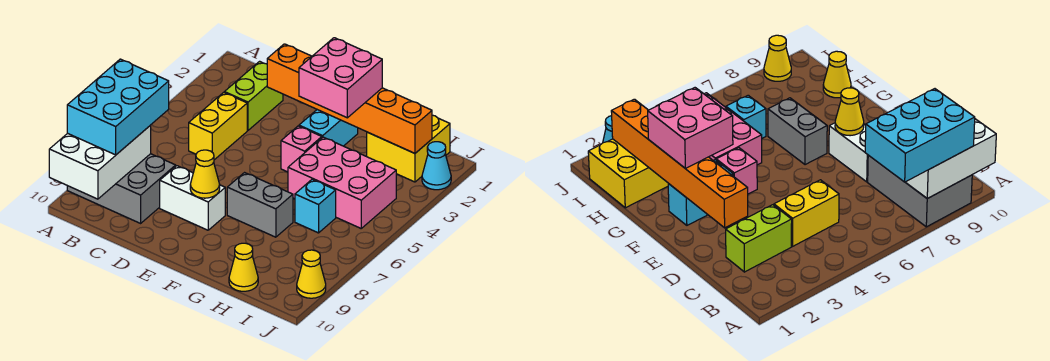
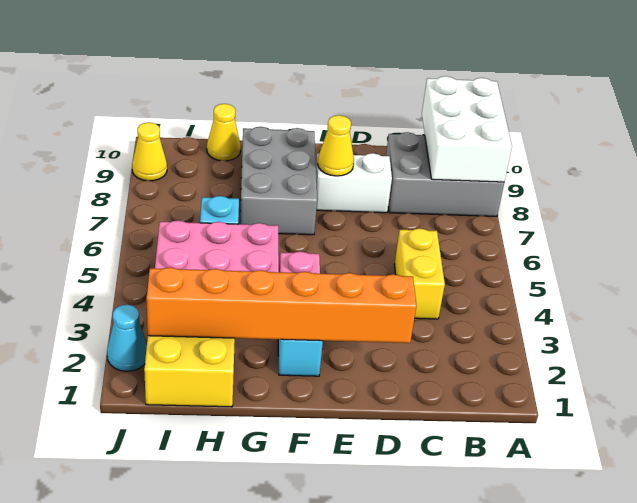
cyan 2x3 brick [67,59,169,155] -> none
lime 1x2 brick [224,61,283,130] -> none
pink 2x2 brick [299,38,382,118] -> none
grey 1x2 brick [227,173,293,237] -> grey 2x3 brick [240,127,317,235]

